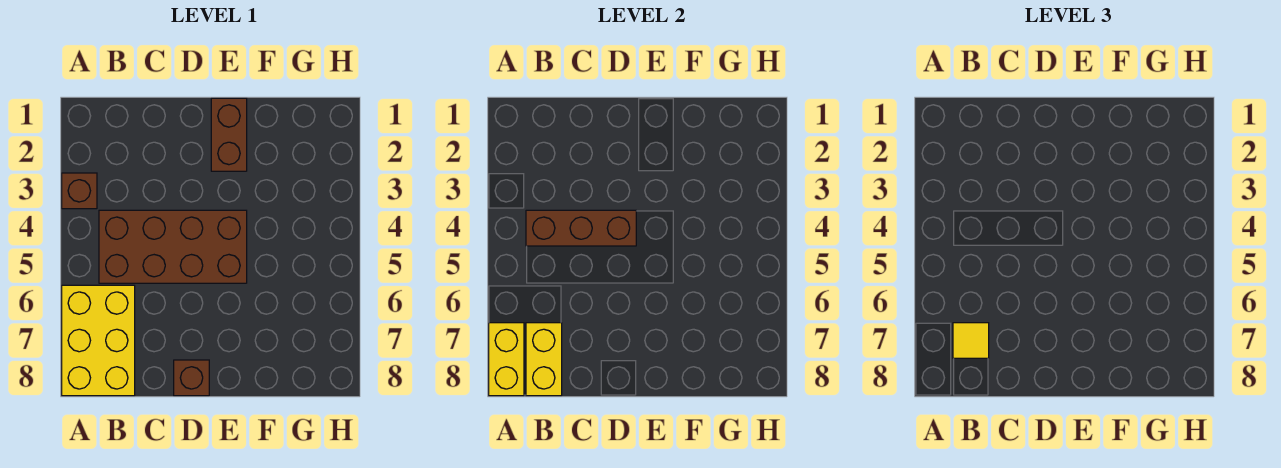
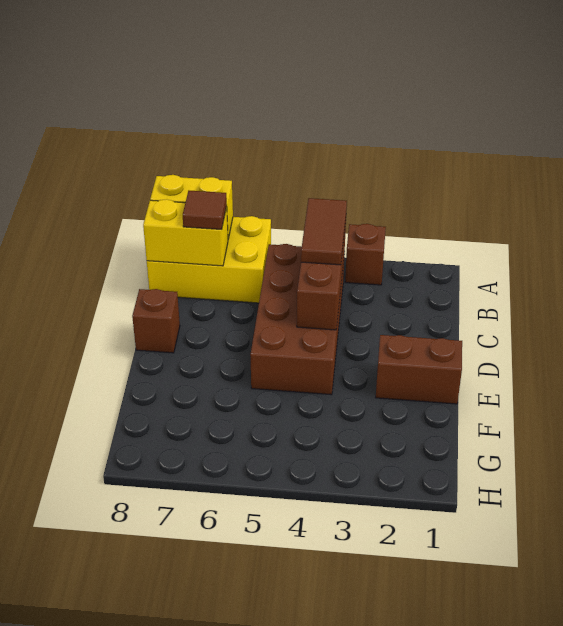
none -> brown 1x2 tile [301,198,347,265]
yellow 1x1 tile [953,323,989,358] -> brown 1x1 tile [183,191,227,229]

